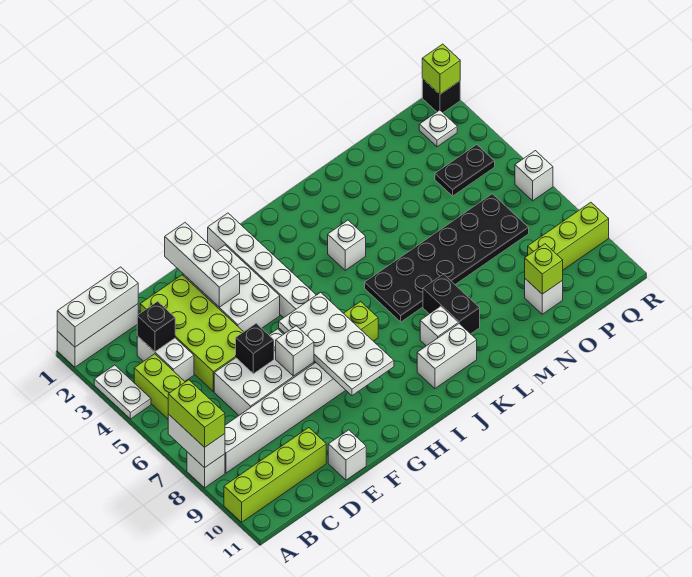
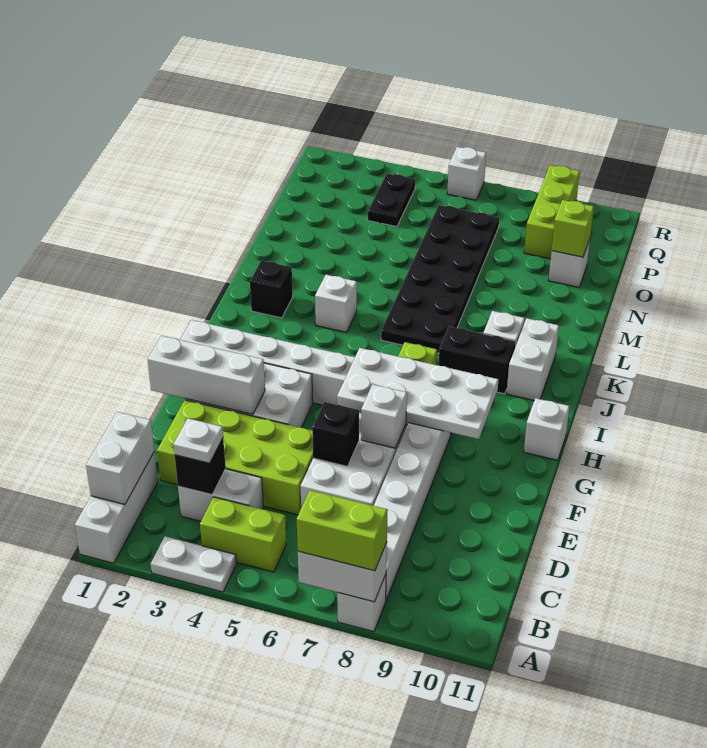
white 1x3 brick [57,267,138,347] -> white 1x2 brick [86,412,154,504]
lime 1x4 brick [224,428,326,522] -> none
white 1x1 brick [328,430,366,480] -> white 1x1 brick moved to [524,398,570,460]
black 1x2 brick [423,274,480,334] -> black 1x2 brick moved to [439,326,516,394]
white 1x1 plate [419,110,457,147] -> white 1x1 plate moved to [174,418,223,463]
black 1x1 brick [422,79,460,112] -> black 1x1 brick moved to [250,261,293,318]
lime 1x1 brick [422,44,460,94] -> none

